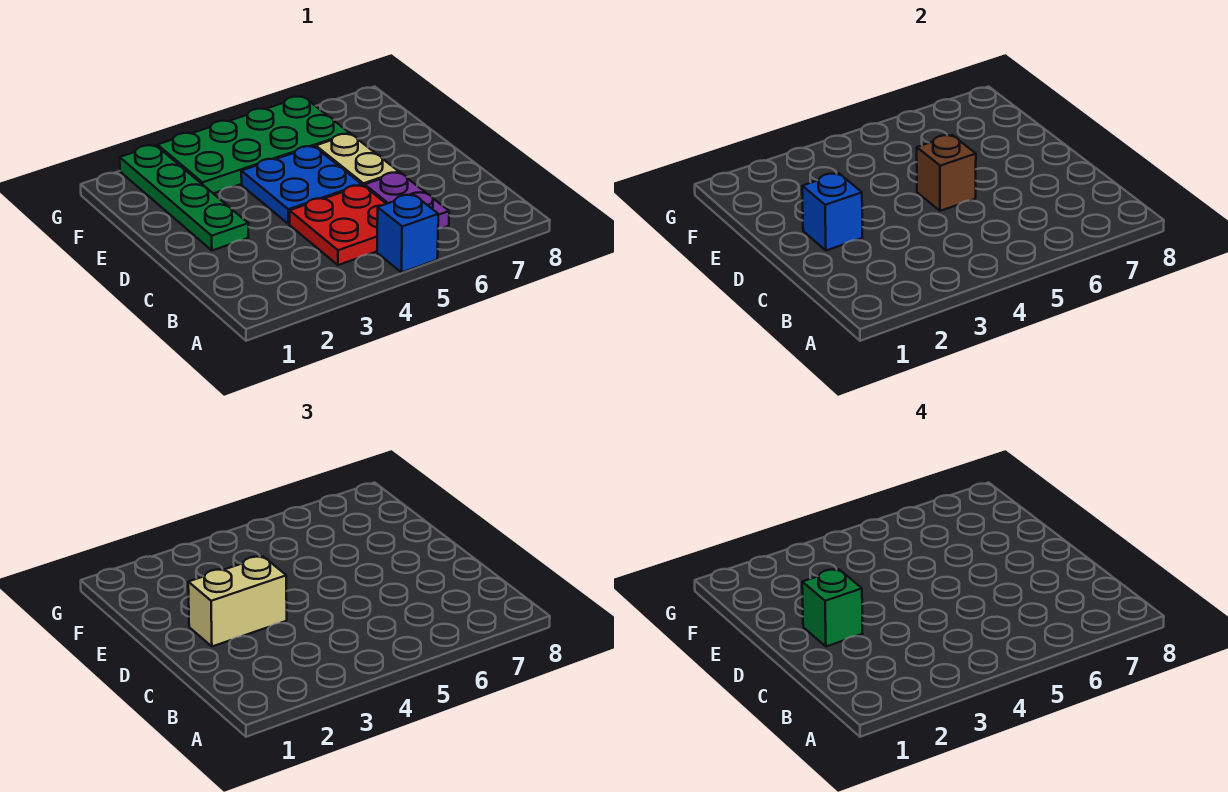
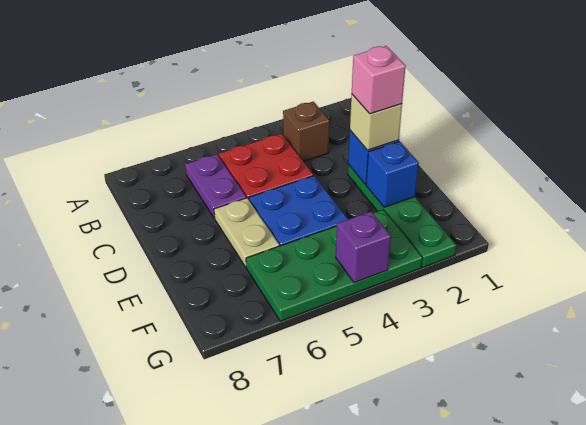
blue 1x1 brick [377,194,438,273] -> blue 1x1 brick moved to [366,141,419,207]
tan 1x2 brick [188,557,287,646] -> tan 1x1 brick [350,95,402,150]
green 1x1 brick [802,569,862,646] -> pink 1x1 brick [352,46,406,114]
brown 1x1 brick [917,135,976,211] -> brown 1x1 brick moved to [283,102,329,162]
none -> purple 1x1 brick [336,212,391,283]

